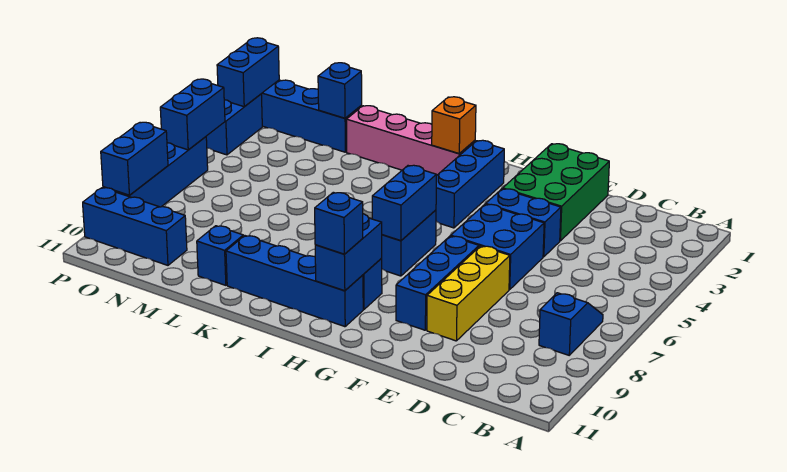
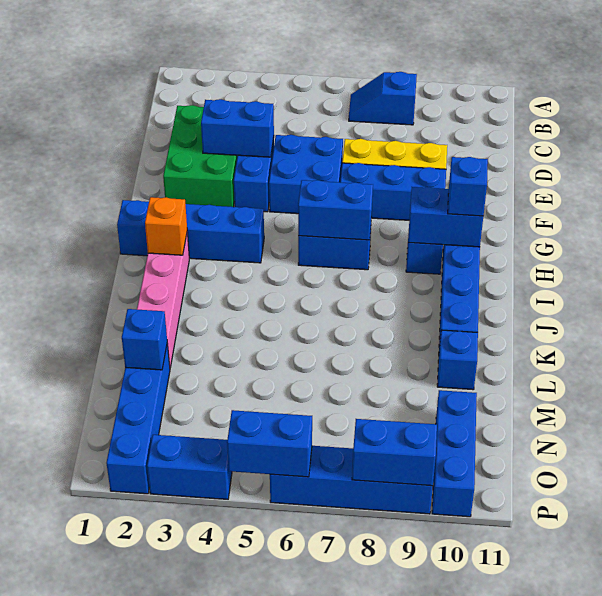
green 2x3 brick [503,144,609,241] -> green 2x3 brick turned to [163,105,238,207]
blue 1x3 brick [436,140,504,228] -> blue 1x4 brick [117,200,264,263]
blue 1x2 brick [217,38,279,107] -> blue 1x2 brick moved to [201,99,274,157]

